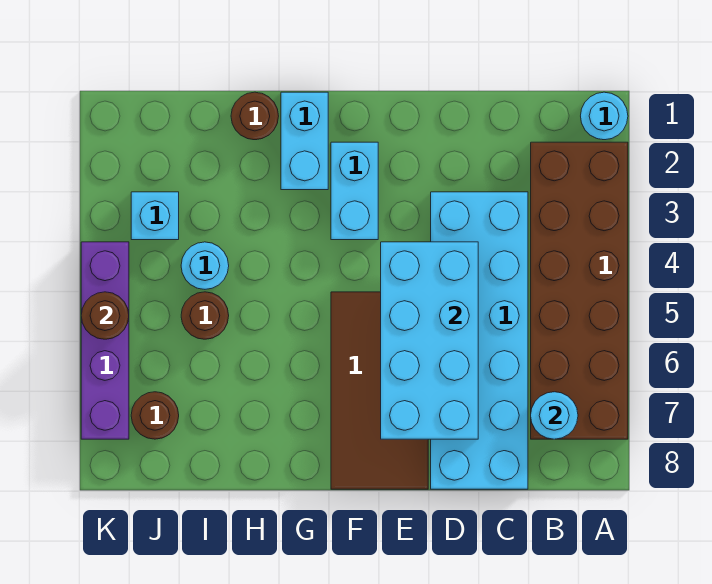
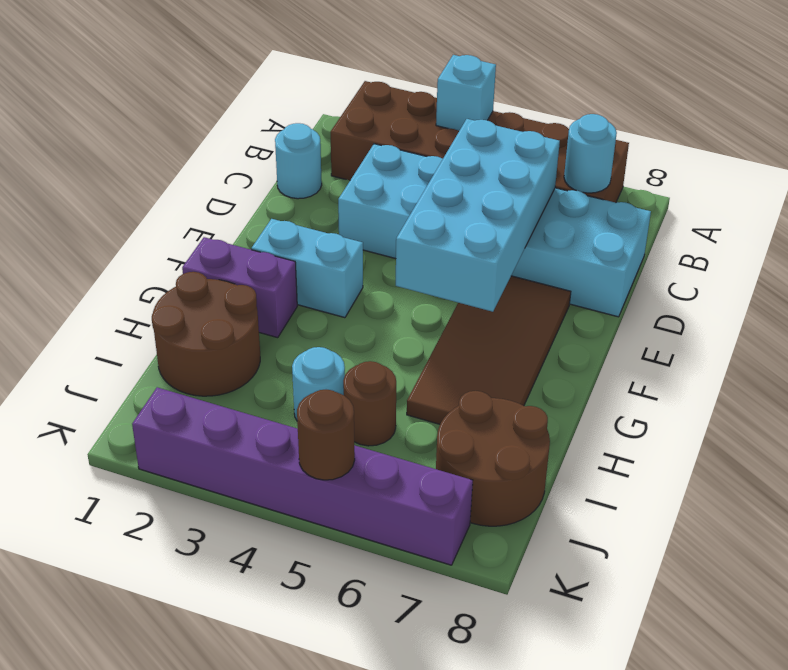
cyan 1x1 round brick [581,92,628,140] -> cyan 1x1 round brick moved to [275,123,322,199]
cyan 2x4 brick [381,242,478,439] -> cyan 2x4 brick turned to [396,119,560,312]
brown 2x4 tile [331,292,428,489] -> brown 2x4 tile turned to [407,276,571,424]
cyan 1x2 brick [281,92,328,190] -> purple 1x2 brick [182,237,297,338]
brown 1x1 round brick [231,92,279,140] -> brown 2x2 round brick [152,272,260,396]
cyan 1x1 brick [131,192,179,240] -> cyan 1x1 brick moved to [436,55,496,131]
brown 1x1 round brick [131,392,179,439] -> brown 2x2 round brick [436,391,550,526]
purple 1x4 brick [81,242,129,439] -> purple 1x6 brick [132,387,473,565]

